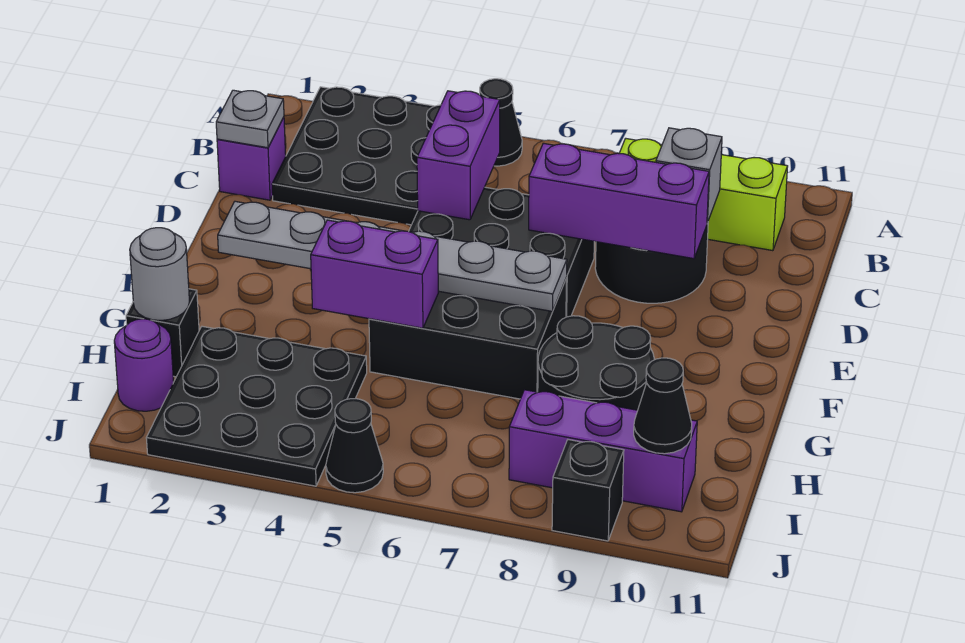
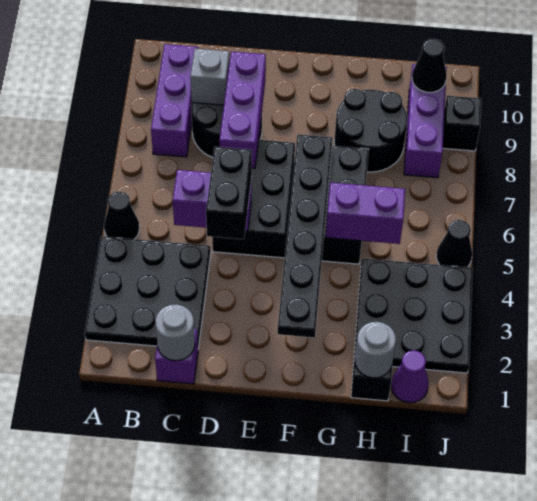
lime 1x3 brick [619,138,788,251] -> purple 1x3 brick [151,44,198,157]
grey 1x1 plate [216,90,284,148] -> grey 1x1 round brick [155,304,195,361]
none -> black 1x2 brick [206,147,252,239]
grey 1x6 plate [218,201,567,311] -> black 1x6 plate [278,134,332,338]
purple 1x2 brick [311,220,438,328] -> purple 1x2 brick turned to [326,183,405,244]
purple 1x1 round brick [114,319,174,411] -> purple 1x1 cone [391,350,429,403]

